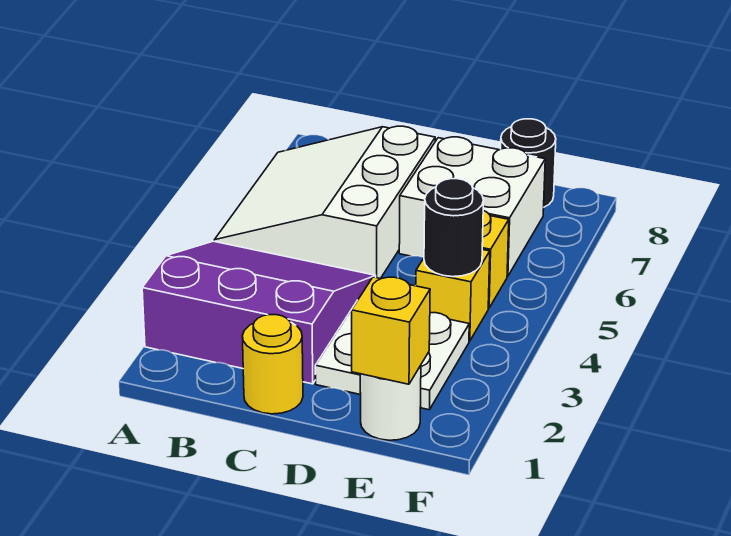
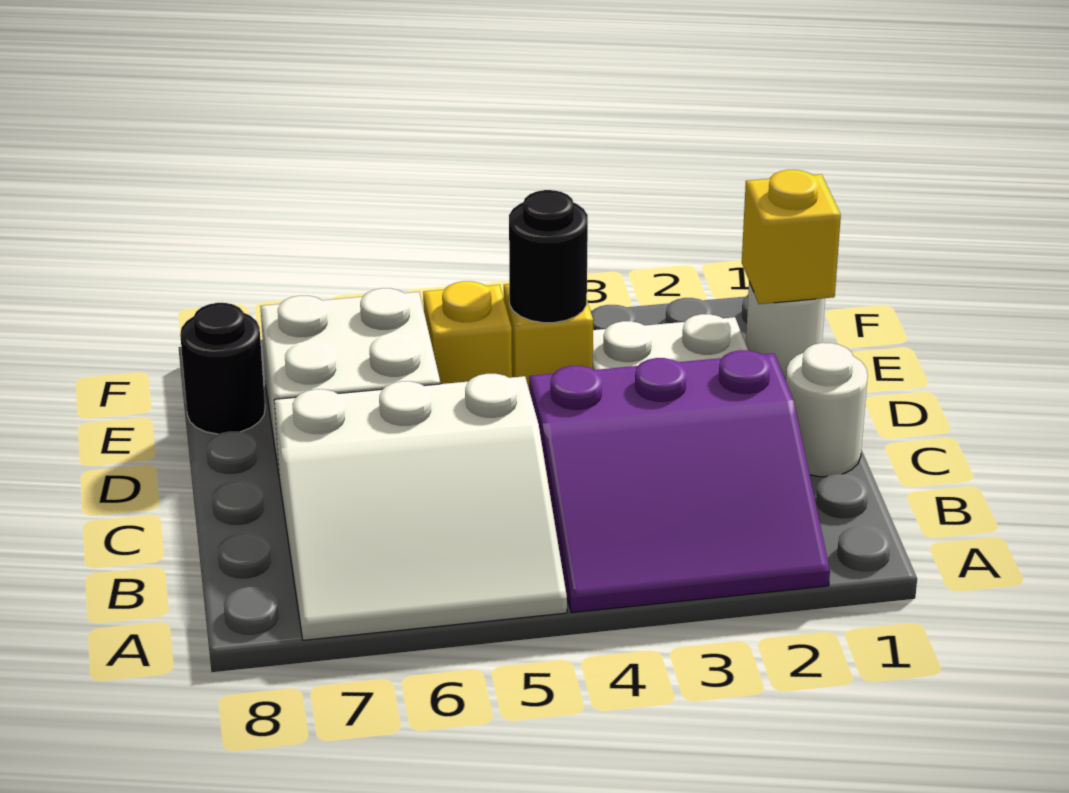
purple 3x3 slope [142,241,376,384] -> purple 3x3 slope turned to [529,350,830,613]
yellow 1x1 round brick [242,315,303,414] -> white 1x1 round brick [786,343,868,477]

